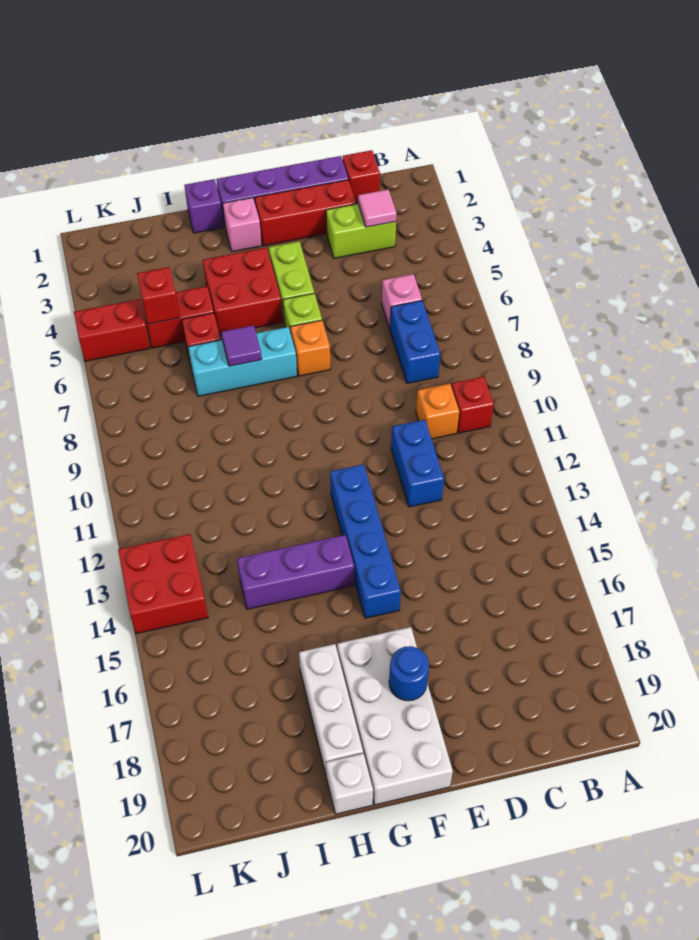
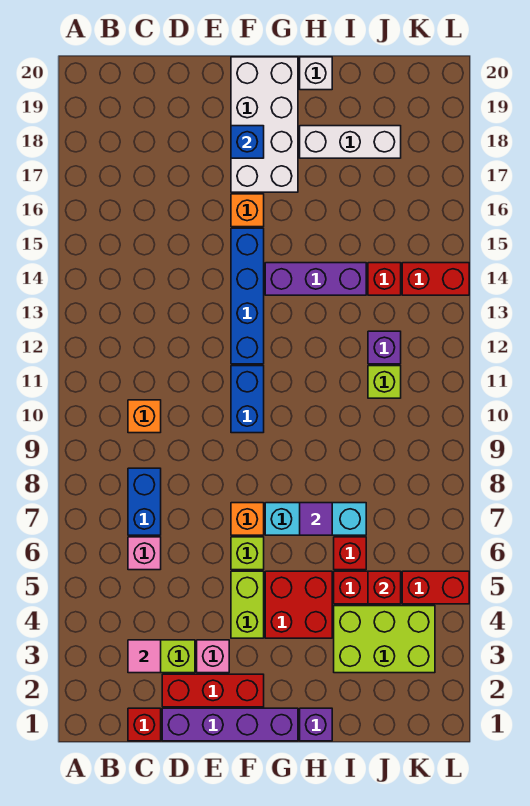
red 1x1 brick [451,377,494,433] -> red 1x1 brick moved to [368,263,401,295]
blue 1x2 brick [391,420,444,507] -> blue 1x2 brick moved to [231,366,264,433]
none -> orange 1x1 brick [231,194,264,227]
blue 1x1 round brick [389,646,429,701] -> blue 1x1 brick [231,126,264,158]
pink 1x1 brick [223,198,262,252] -> pink 1x1 brick moved to [197,640,229,673]
white 1x3 brick [299,644,363,774] -> white 1x3 brick turned to [300,126,401,158]
none -> lime 2x3 brick [334,606,435,673]
none -> lime 1x1 brick [368,366,401,398]
none -> purple 1x1 brick [368,331,401,364]
red 2x2 brick [118,534,208,634] -> red 1x2 brick [402,263,469,295]

